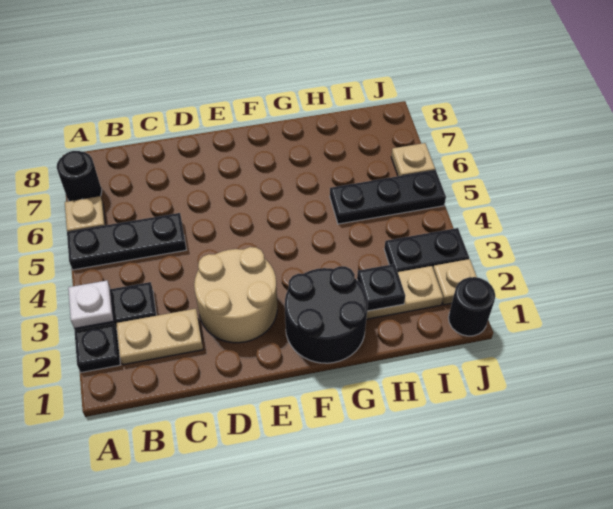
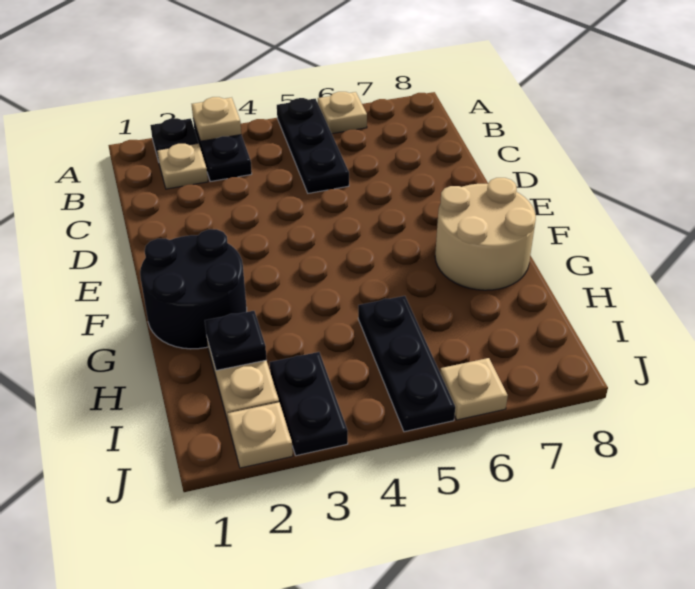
white 1x1 plate [68,281,114,329] -> tan 1x1 plate [192,97,241,141]
black 1x1 round brick [57,151,102,201] -> none
tan 1x2 plate [116,309,203,365] -> tan 1x1 plate [157,143,208,189]
tan 2x2 round brick [194,247,277,343] -> tan 2x2 round brick moved to [435,178,536,290]
black 1x1 round brick [448,277,495,336] -> none

